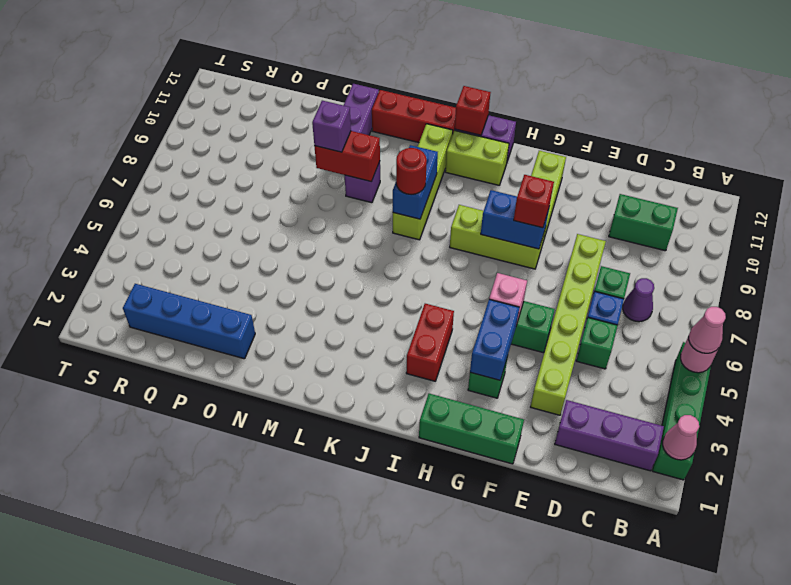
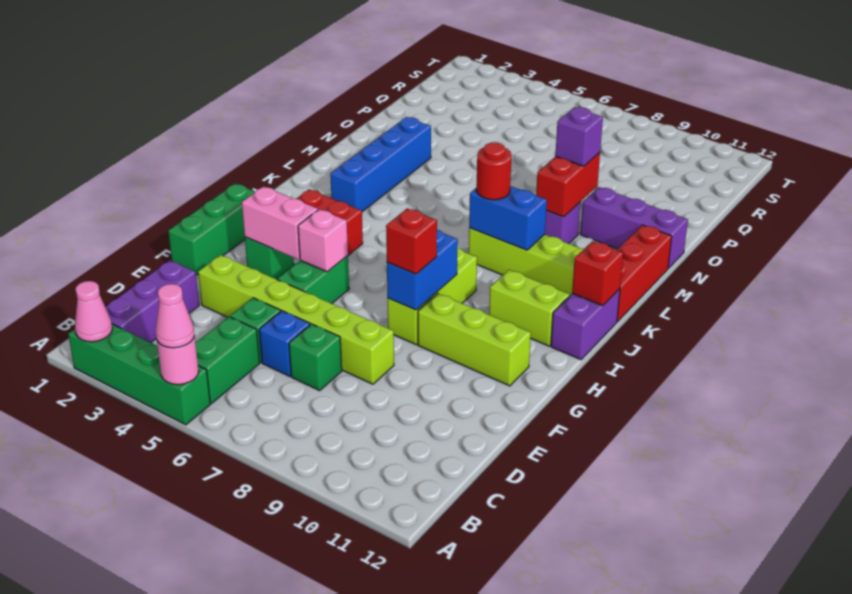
purple 1x1 cone [623,278,654,322] -> none
green 1x2 brick [609,194,678,251] -> green 1x2 brick moved to [195,317,260,403]
blue 1x2 brick [470,299,519,380] -> pink 1x2 brick [242,186,318,259]
lime 1x2 brick [445,130,509,185] -> lime 1x2 brick turned to [489,270,570,346]
blue 1x4 brick [123,284,255,359] -> blue 1x4 brick moved to [330,117,431,212]

